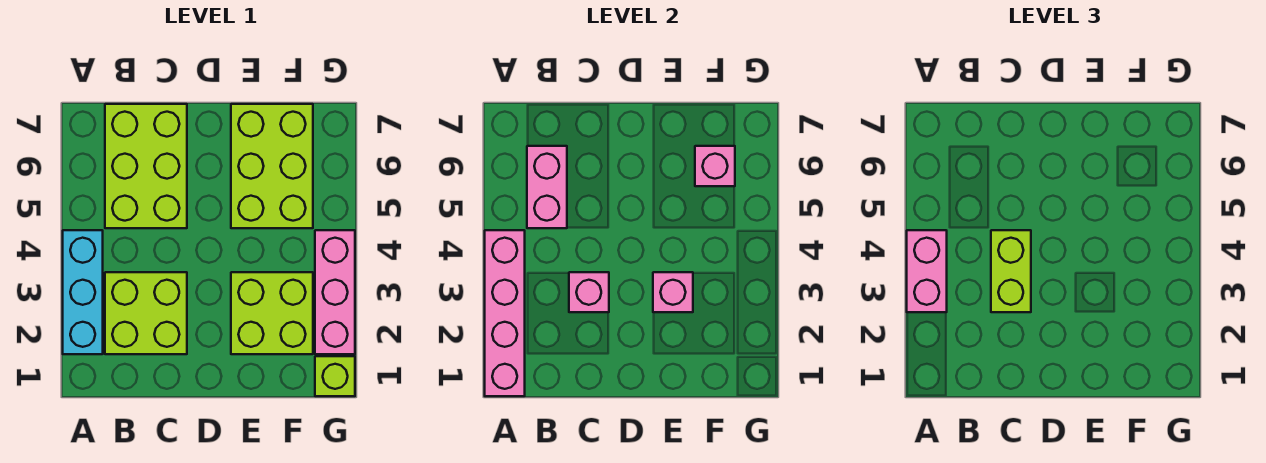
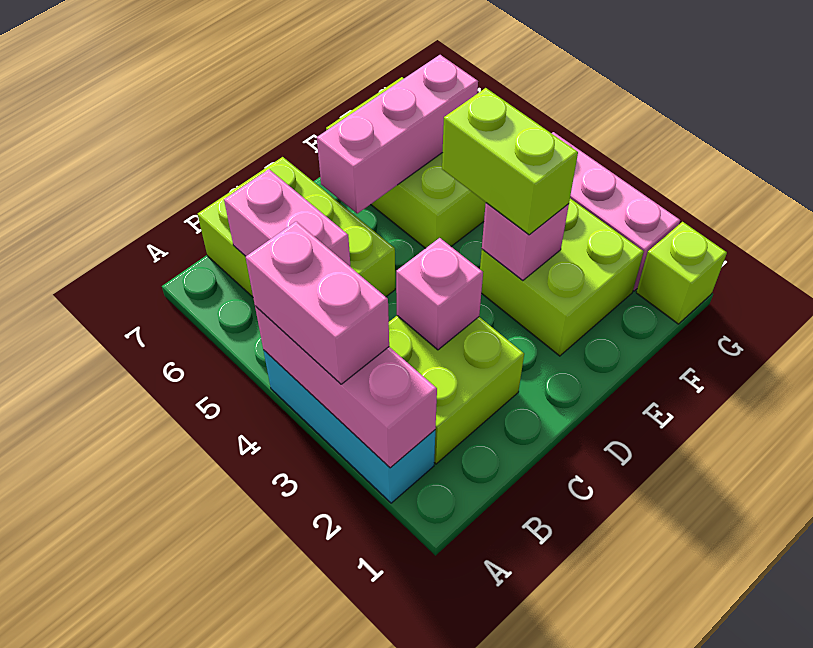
pink 1x4 brick [485,230,525,396] -> pink 1x3 brick [255,306,437,468]
lime 1x2 brick [991,230,1031,312] -> lime 1x2 brick moved to [442,88,578,235]
pink 1x1 brick [695,146,735,186] -> pink 1x3 brick [317,55,478,213]

